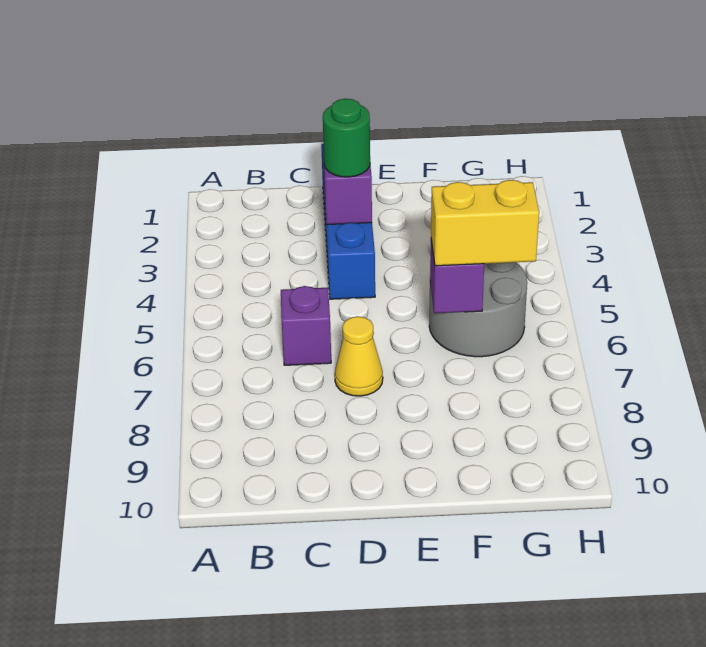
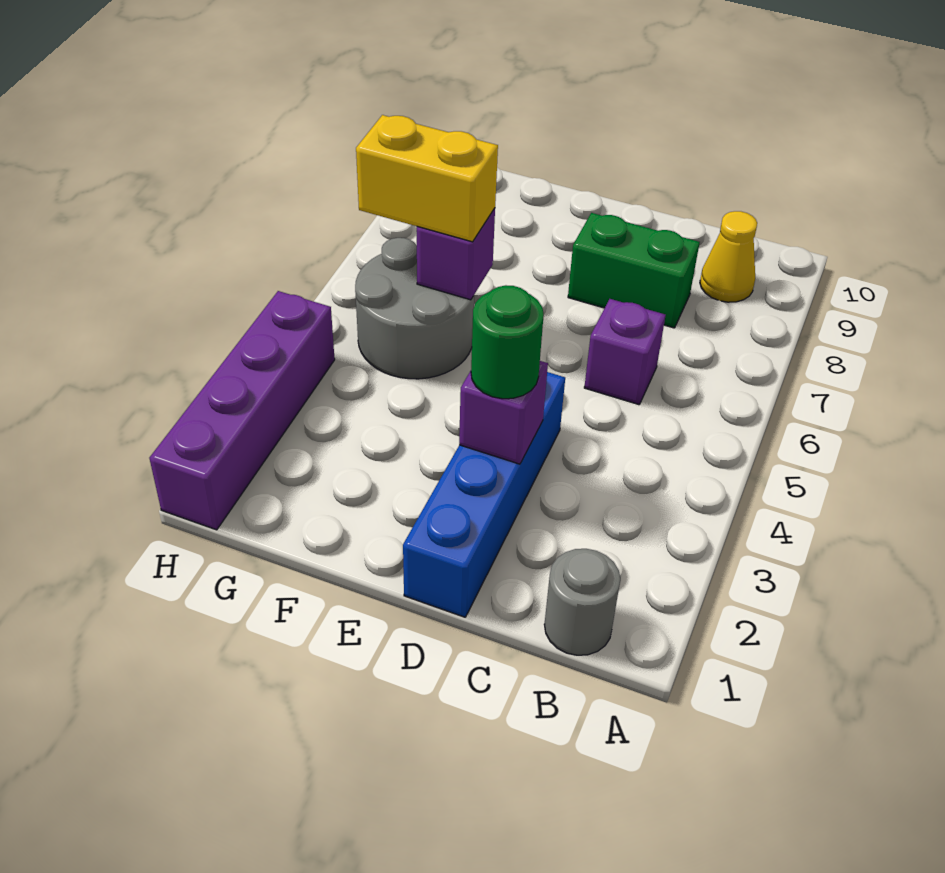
none -> grey 1x1 round brick [544,549,620,655]
none -> green 1x2 brick [568,213,700,328]
yellow 1x1 cone [335,316,383,396] -> yellow 1x1 cone moved to [700,211,757,302]
none -> purple 1x4 brick [149,291,335,530]

